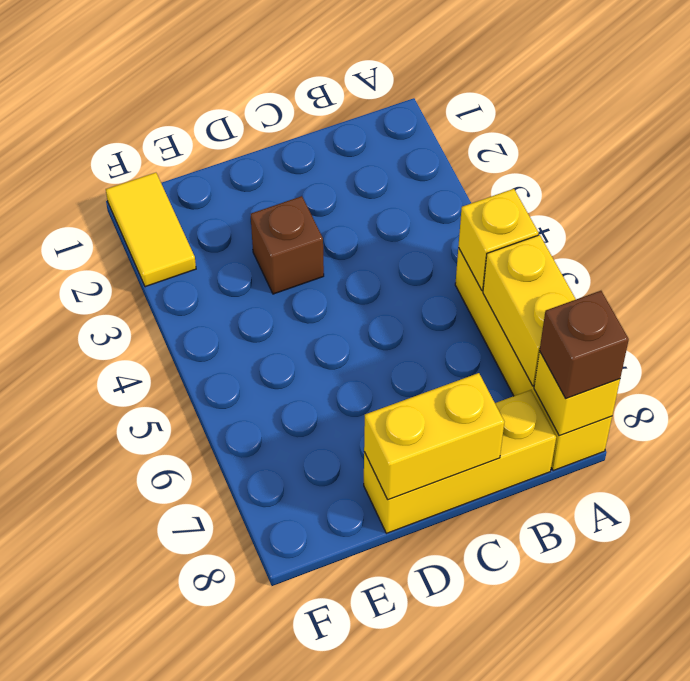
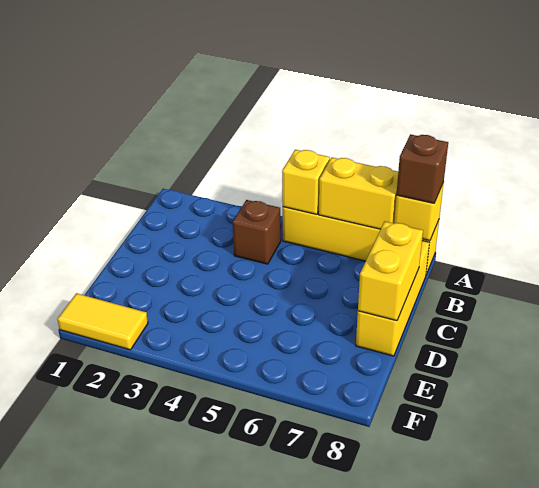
brown 1x1 brick [251,196,324,294] -> brown 1x1 brick moved to [233,200,281,264]

